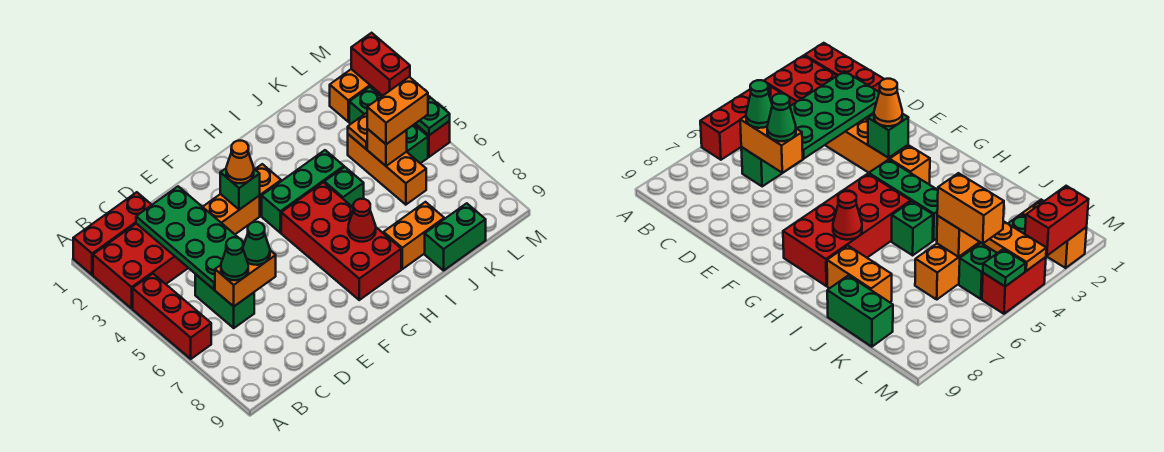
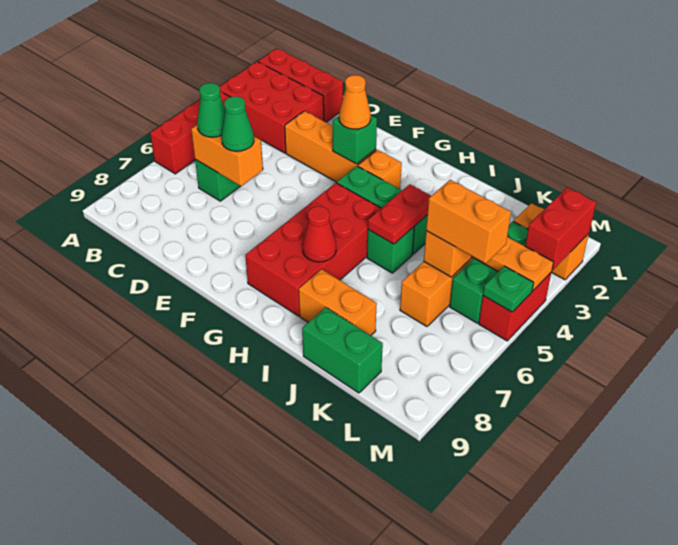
green 2x4 plate [136,186,244,290] -> none
none -> red 1x2 plate [368,184,431,244]

